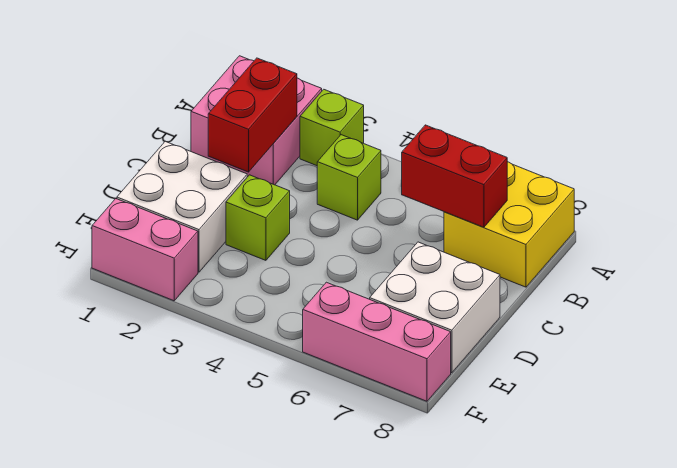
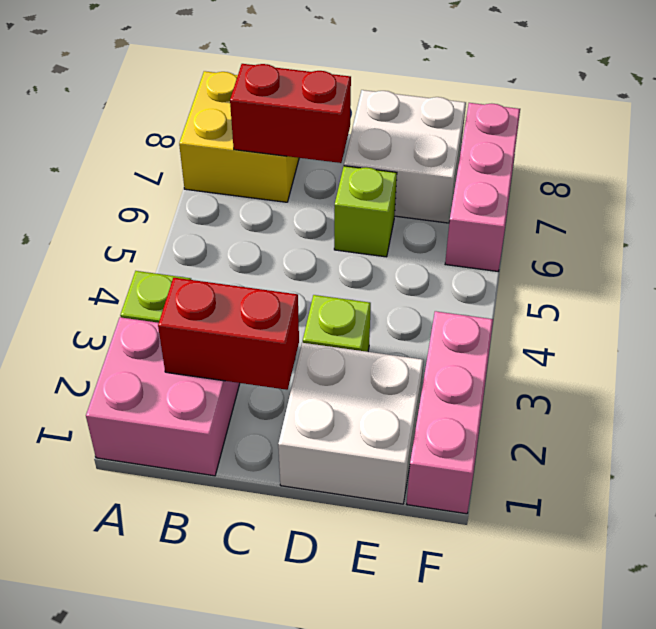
lime 1x1 brick [317,135,381,220] -> lime 1x1 brick moved to [334,166,397,257]
red 1x2 brick [402,125,507,227] -> red 1x2 brick turned to [230,64,351,163]
pink 1x2 brick [92,199,198,301] -> pink 1x3 brick [407,311,493,514]

